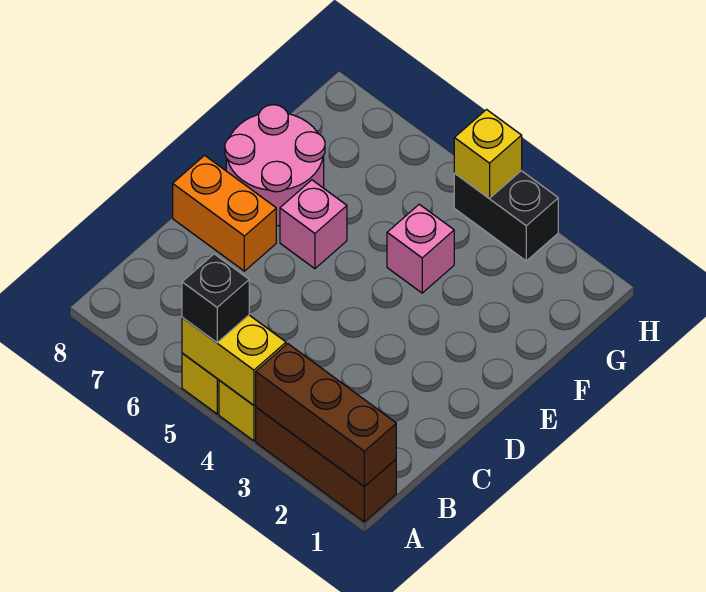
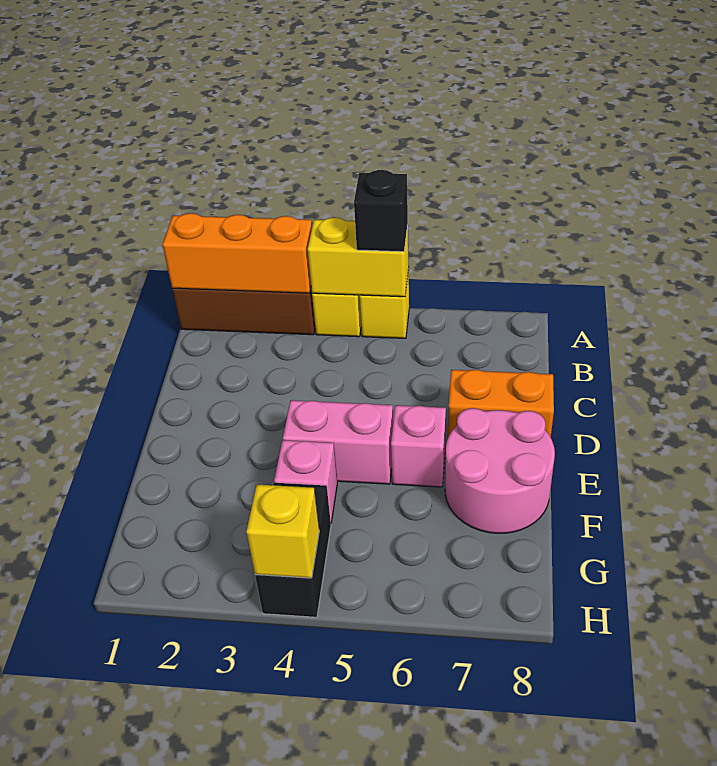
brown 1x3 brick [255,344,396,487] -> orange 1x3 brick [162,213,312,293]
none -> pink 1x2 brick [283,400,393,484]
black 1x2 brick [454,171,558,261] -> black 1x2 brick turned to [255,483,331,617]

